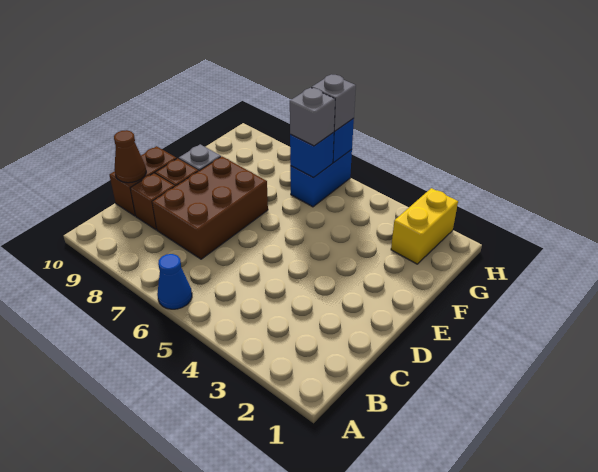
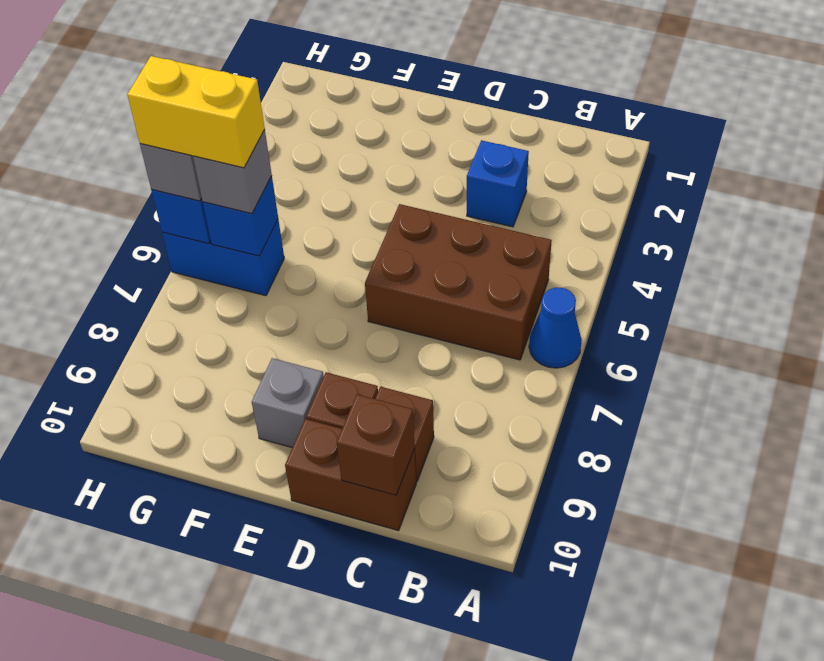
none -> blue 1x1 brick [467,140,529,227]
brown 2x3 brick [152,156,268,259] -> brown 2x3 brick moved to [365,204,552,360]
brown 1x1 cone [114,130,146,183] -> brown 1x1 brick [337,394,415,495]
yellow 1x2 brick [391,188,458,264] -> yellow 1x2 brick moved to [127,56,265,168]

